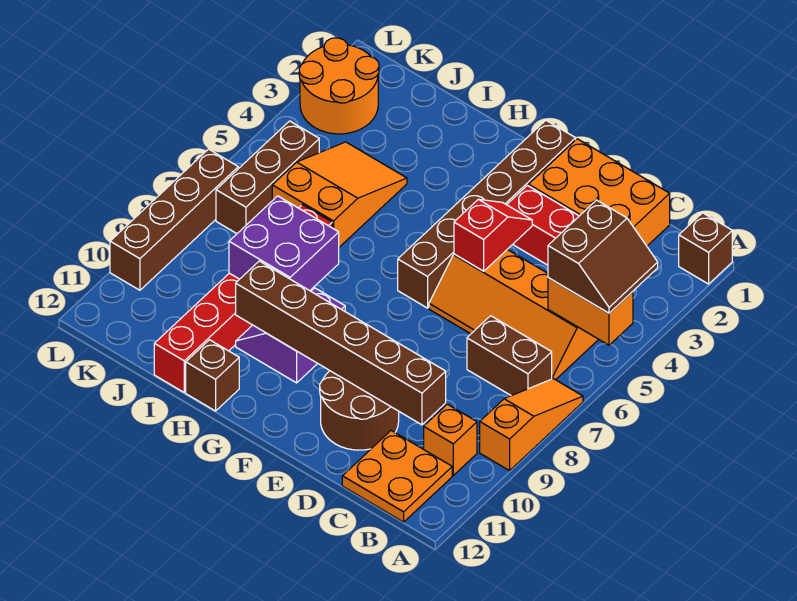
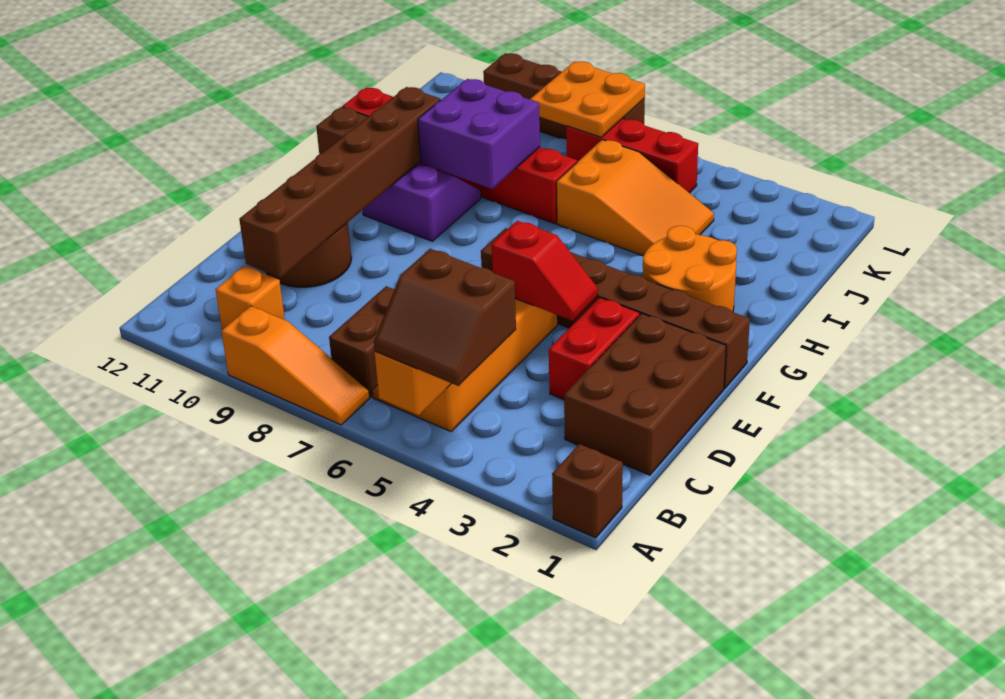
orange 2x2 plate [342,431,452,522] -> orange 2x2 plate moved to [530,61,645,137]
orange 2x3 brick [529,139,670,246] -> brown 2x3 brick [564,313,726,475]
orange 2x2 round brick [299,38,379,134] -> orange 2x2 round brick moved to [643,226,737,312]
brown 1x3 brick [216,121,320,233] -> red 1x3 brick [566,118,698,193]

